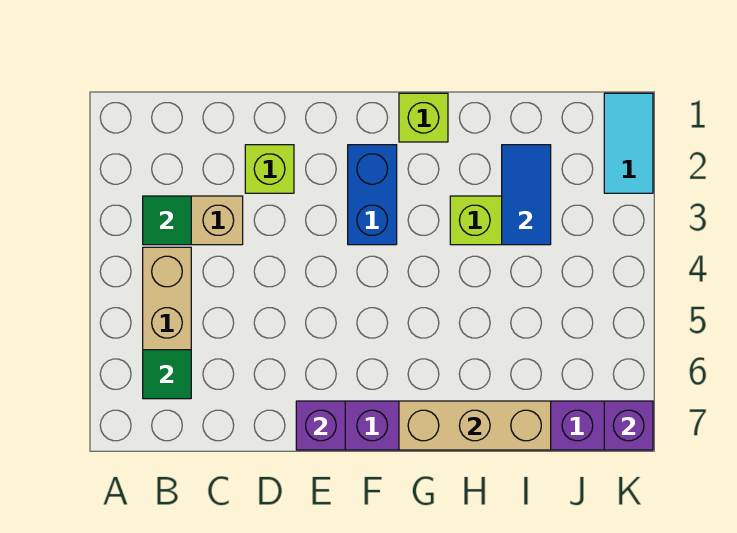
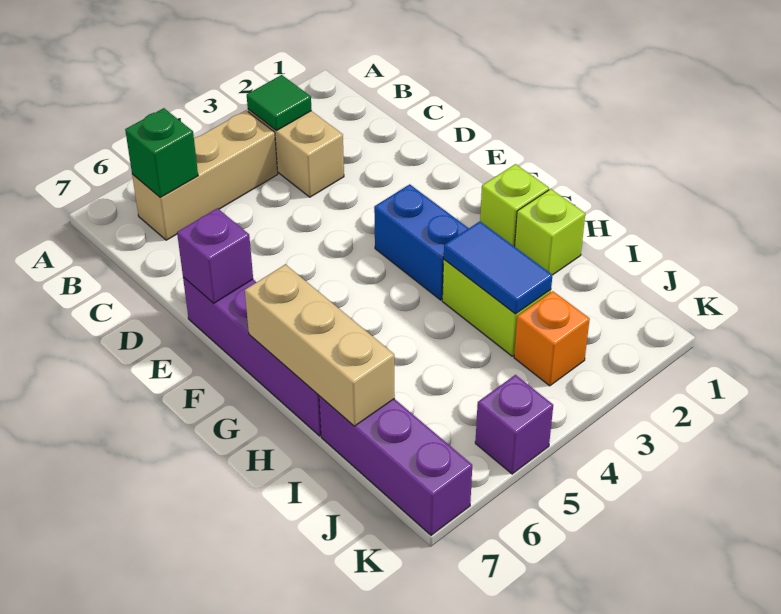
green 1x1 tile [143,350,191,399] -> green 1x1 brick [125,108,198,197]
lime 1x1 brick [245,145,294,193] -> lime 1x1 brick moved to [515,189,585,275]
blue 1x2 brick [348,145,397,245] -> blue 1x2 brick turned to [374,184,469,300]
blue 1x2 tile [502,145,551,245] -> blue 1x2 tile turned to [444,222,552,314]
none -> orange 1x1 brick [514,291,590,386]
cyan 1x2 tile [604,93,653,193] -> none
purple 1x1 brick [604,401,653,450] -> purple 1x1 brick moved to [475,375,553,474]

